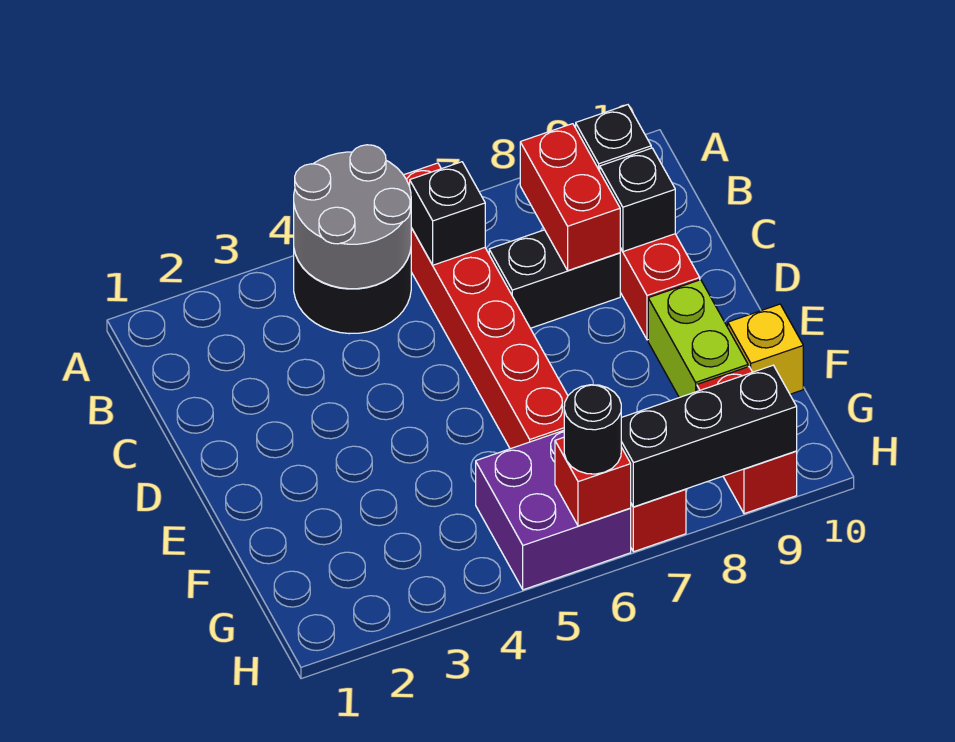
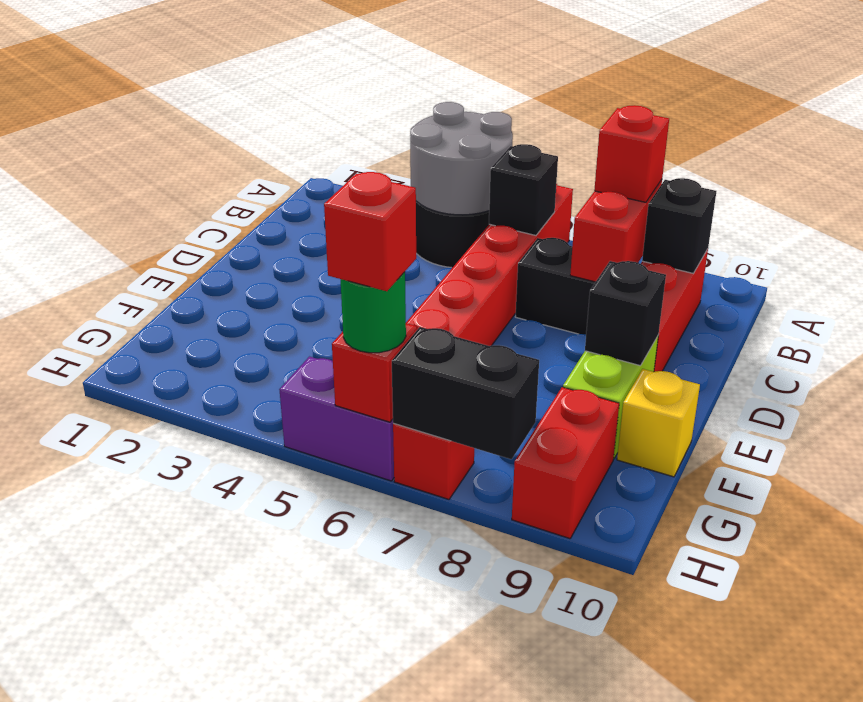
none -> red 1x1 brick [594,105,669,202]
black 1x1 brick [600,148,675,252] -> black 1x1 brick moved to [585,261,666,366]
purple 2x2 brick [476,430,631,590] -> purple 1x2 brick [279,357,394,481]
black 1x1 round brick [564,385,621,474] -> green 1x1 round brick [341,272,406,353]
none -> red 1x1 brick [324,172,416,291]
black 1x3 brick [621,365,797,507] -> black 1x2 brick [392,327,539,459]

